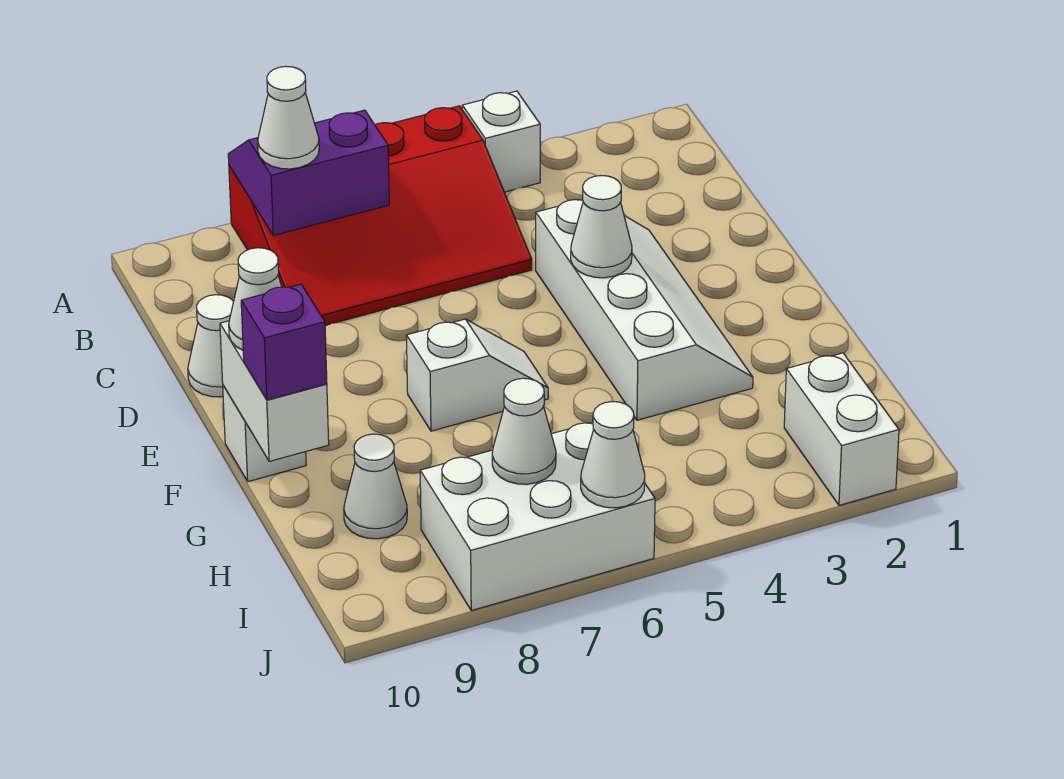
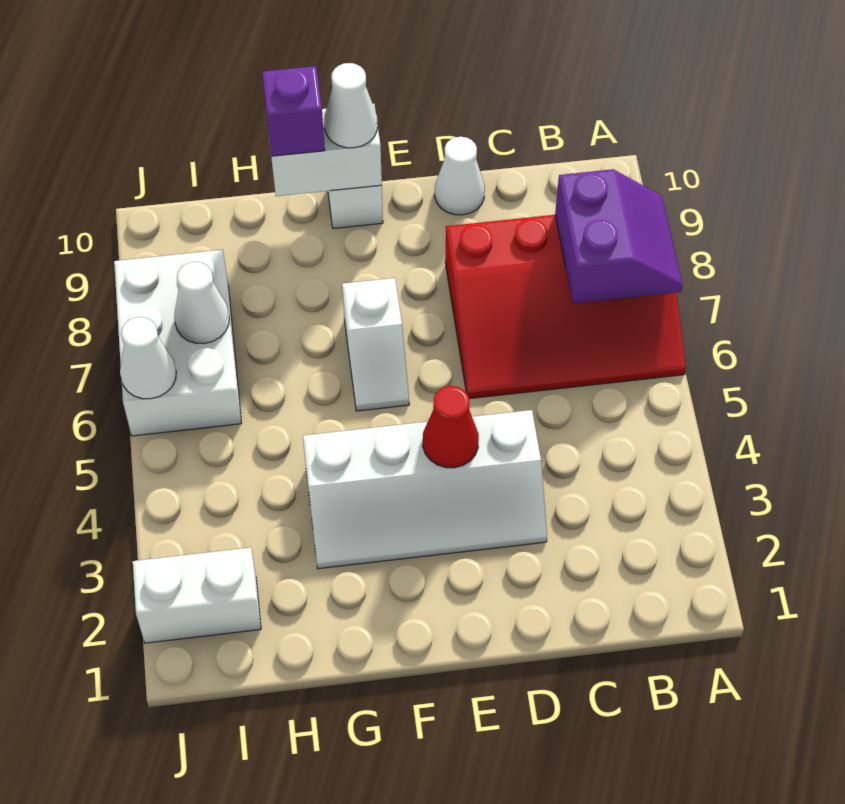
white 1x1 brick [462,91,540,192] -> none
red 3x4 slope [229,106,532,325] -> red 3x4 slope turned to [445,215,686,399]
white 1x1 cone [258,66,319,169] -> none
white 1x1 cone [571,176,632,278] -> red 1x1 cone [423,386,479,468]
white 1x1 cone [344,434,407,539] -> none

